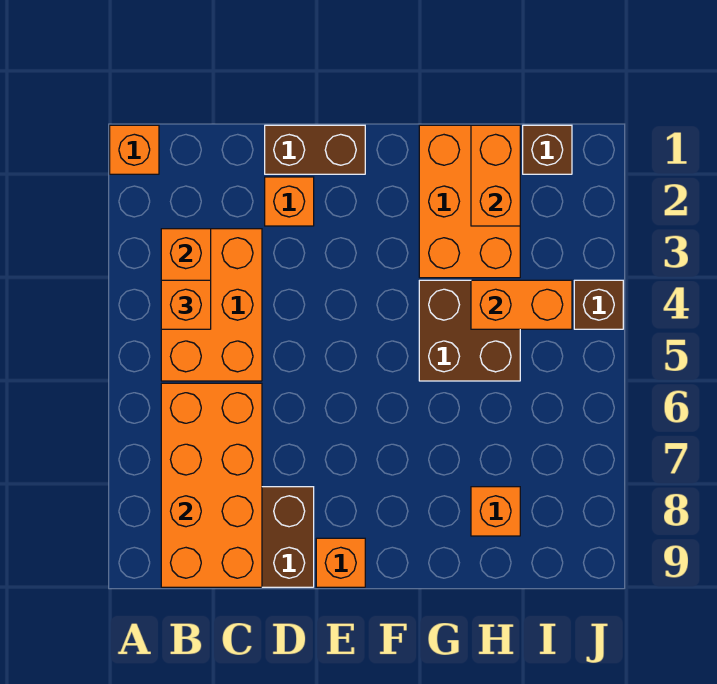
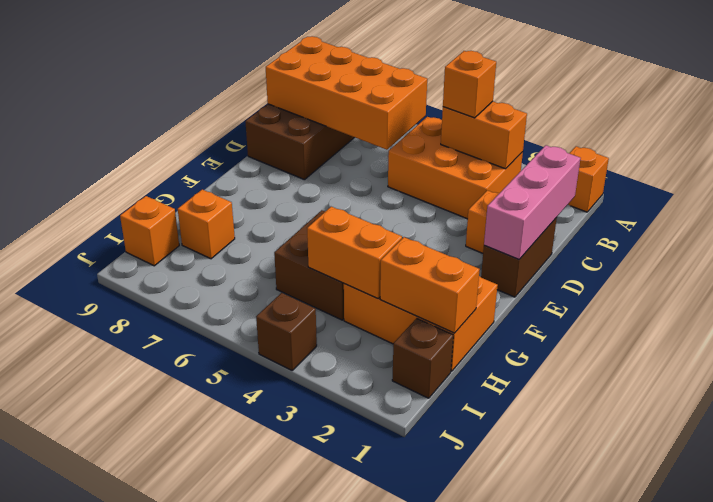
none -> pink 1x3 brick [484,145,581,259]
orange 1x1 brick [316,538,365,587] -> orange 1x1 brick moved to [120,196,179,266]
orange 1x2 brick [471,280,572,329] -> orange 1x2 brick turned to [307,207,402,298]

